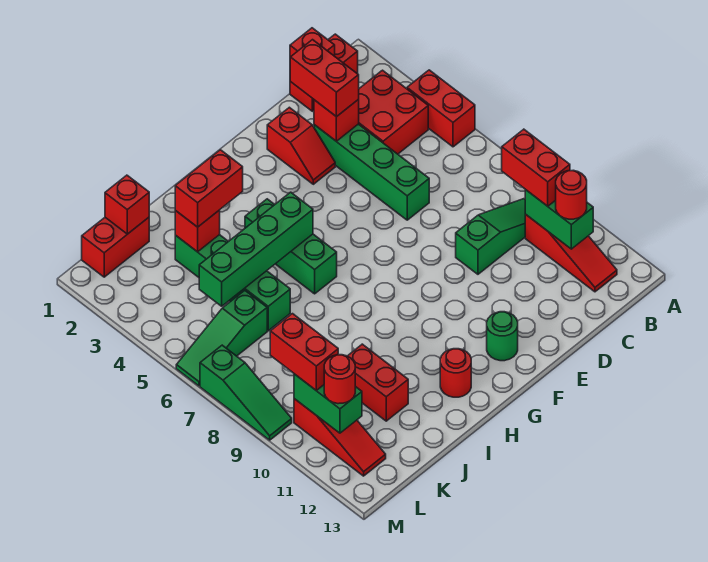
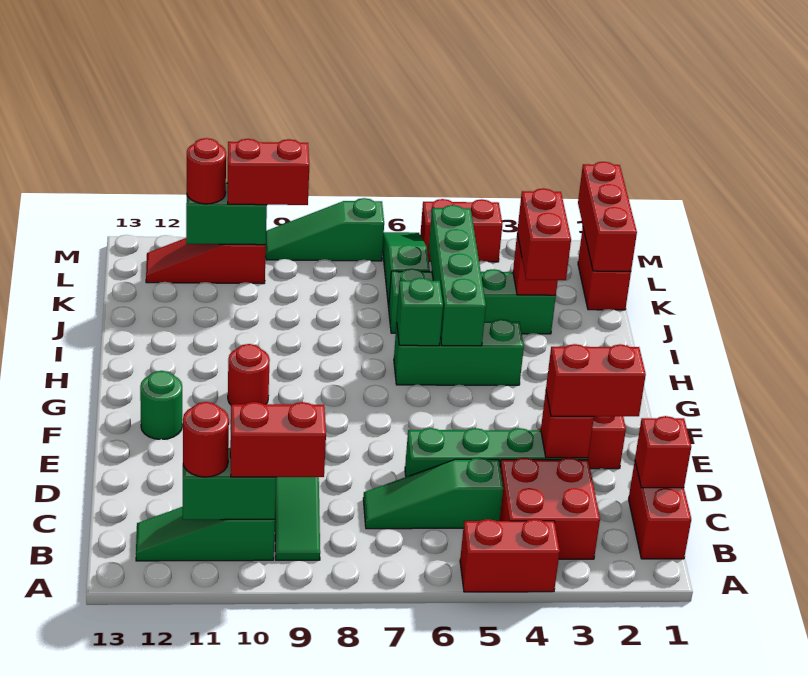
red 1x3 slope [525,214,617,292] -> green 1x3 slope [136,507,275,561]
none -> green 1x3 slope [363,458,503,529]
none -> green 1x1 brick [397,278,443,346]
red 1x1 round brick [440,349,471,397] -> red 1x1 round brick moved to [228,344,270,405]
red 1x2 brick [348,344,408,421] -> red 1x2 brick moved to [420,199,502,262]
red 1x1 brick [105,175,149,234] -> red 1x3 brick [578,162,637,271]

